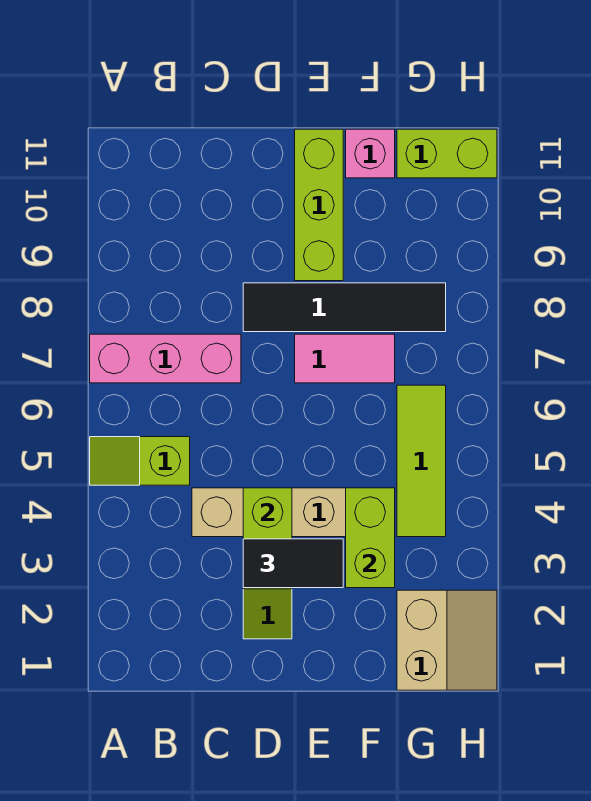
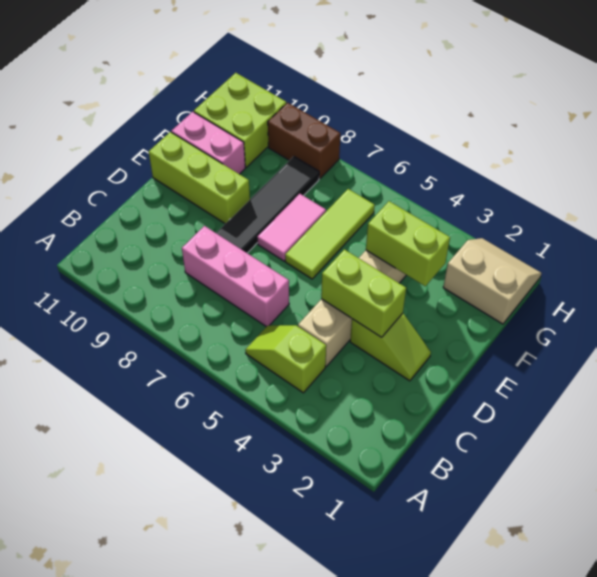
lime 1x2 slope [90,437,190,485] -> lime 1x2 slope turned to [245,325,326,393]
pink 1x3 brick [90,334,241,383] -> pink 1x3 brick turned to [182,226,289,327]
black 1x2 tile [243,539,343,588] -> none
pink 1x1 brick [346,129,395,178] -> pink 1x2 brick [172,112,245,174]
lime 1x3 tile [397,385,446,537] -> lime 1x3 tile turned to [285,189,375,279]
lime 1x2 brick [397,129,497,178] -> lime 2x2 brick [194,73,286,167]
none -> brown 1x2 brick [268,103,340,179]

